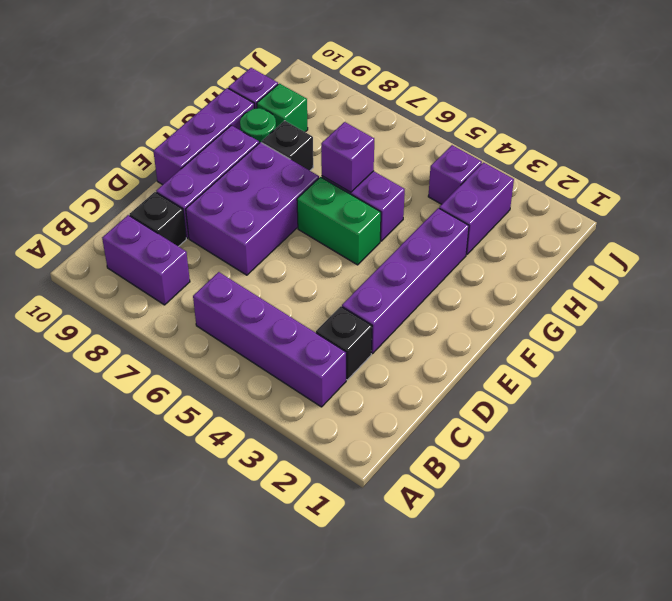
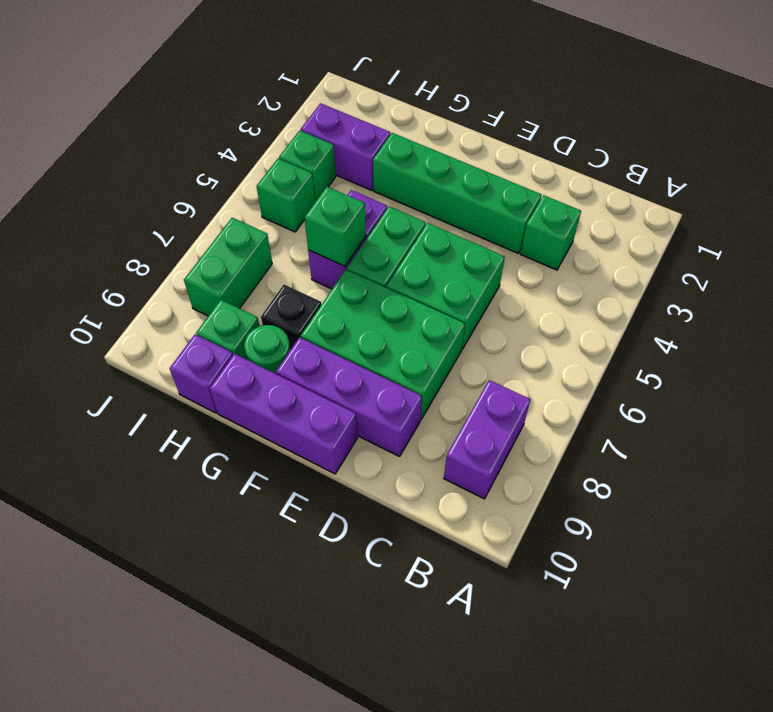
purple 1x4 brick [193,272,346,407] -> none
black 1x1 brick [316,306,372,380] -> green 1x1 brick [521,195,581,270]
black 1x1 brick [130,192,186,247] -> none
purple 1x4 brick [342,208,469,354] -> green 1x4 brick [373,133,541,254]
none -> green 2x2 brick [386,223,505,349]
purple 2x3 brick [186,142,319,275] -> green 2x3 brick [301,269,465,419]
purple 1x1 brick [321,122,374,192] -> green 1x1 brick [304,187,366,266]
purple 1x1 brick [428,145,482,204] -> green 1x1 brick [279,130,336,202]
none -> green 1x1 brick [257,159,315,232]
none -> green 1x2 brick [184,218,272,316]

